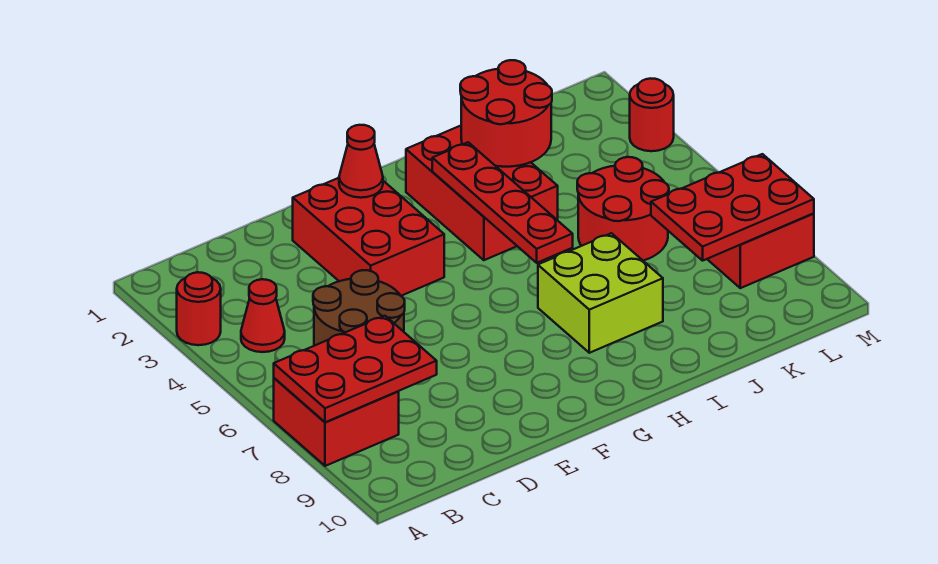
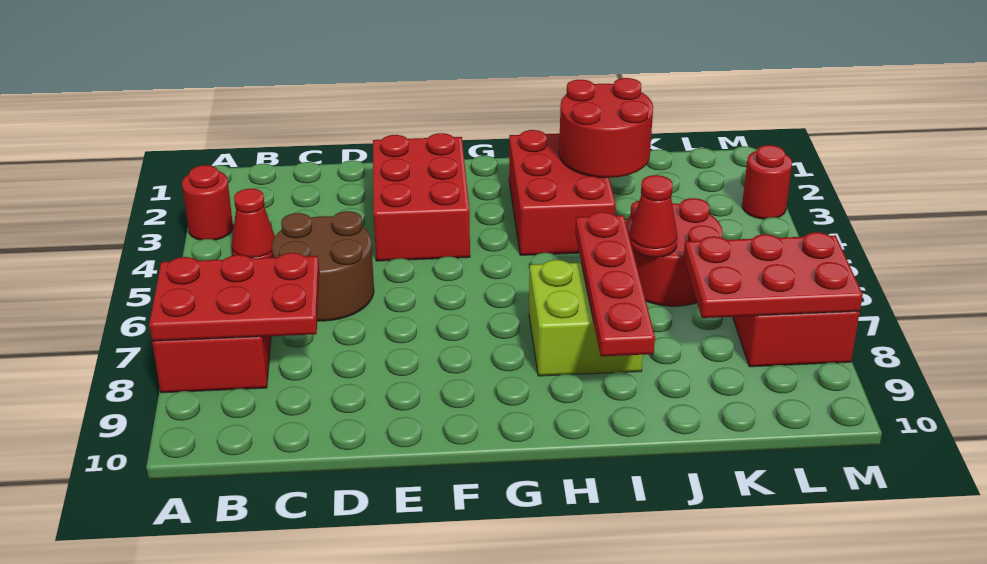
red 1x1 cone [339,125,383,198] -> red 1x1 cone moved to [629,175,677,258]
red 1x4 plate [432,142,573,263] -> red 1x4 plate moved to [575,212,655,356]

